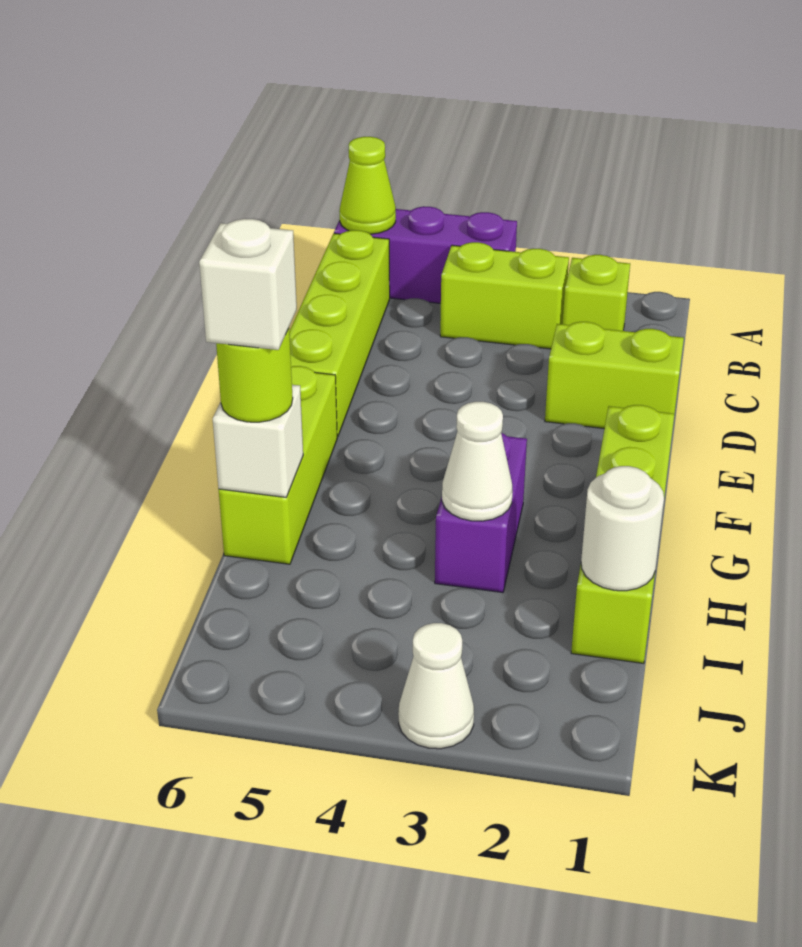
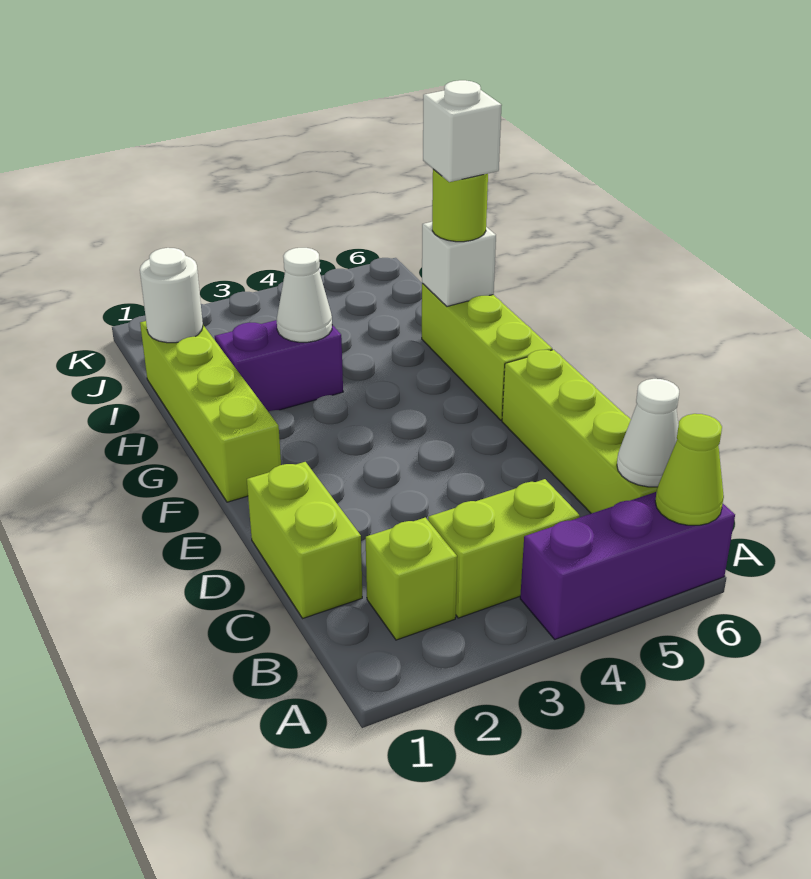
lime 1x2 brick [545,322,684,428] -> lime 1x2 brick turned to [247,462,362,618]
purple 1x2 brick [435,433,527,593] -> purple 1x2 brick turned to [215,320,343,412]
white 1x1 cone [398,623,474,749] -> white 1x1 cone moved to [617,379,679,487]

